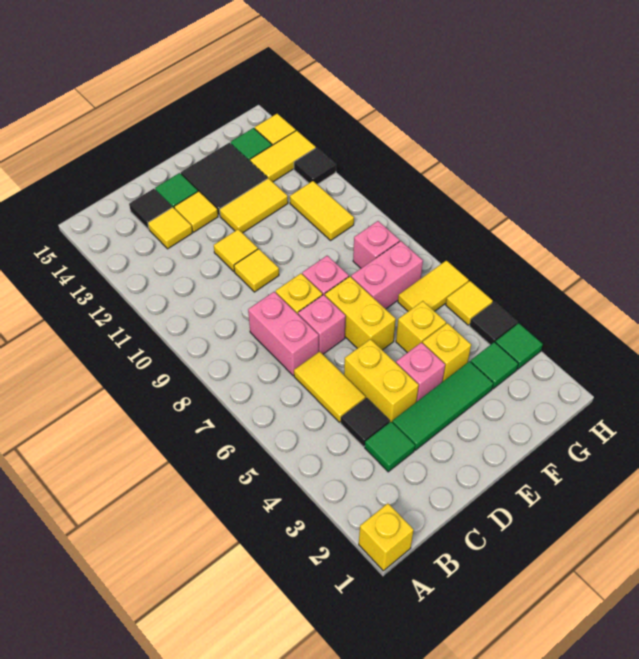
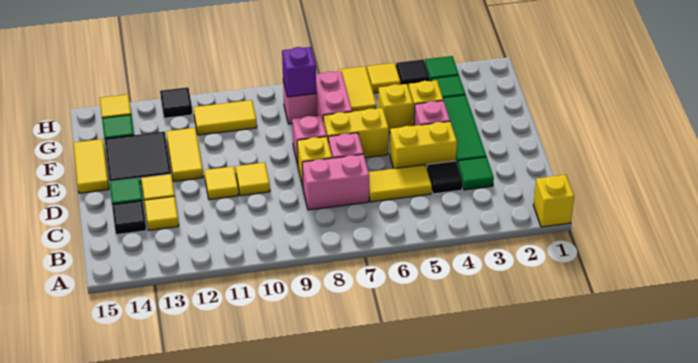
none -> purple 1x1 brick [282,47,316,97]
yellow 1x2 tile [250,130,316,182] -> yellow 1x2 tile moved to [73,139,109,193]

